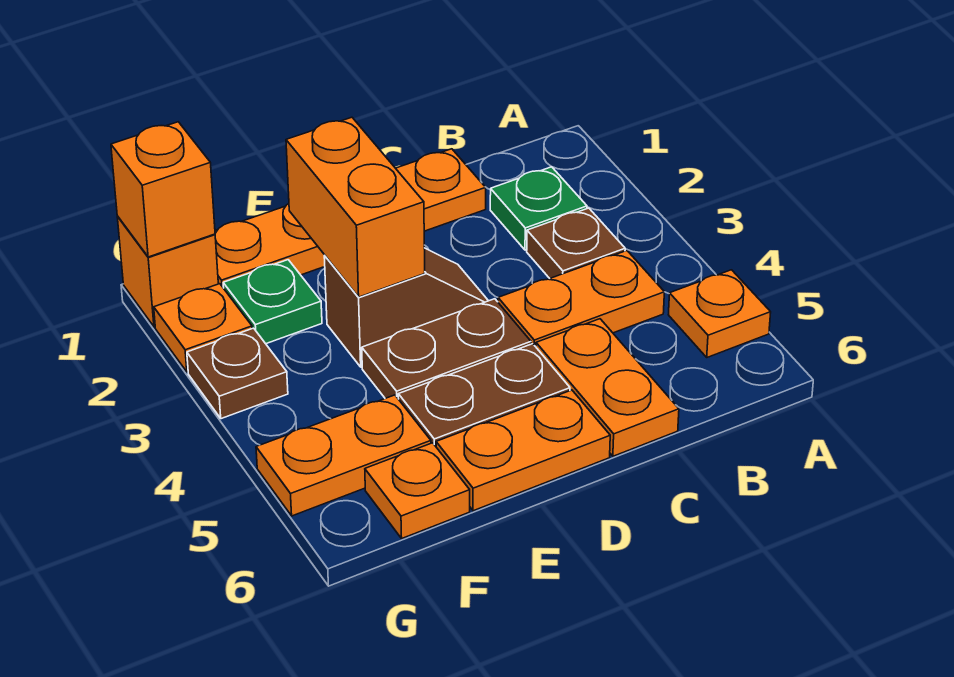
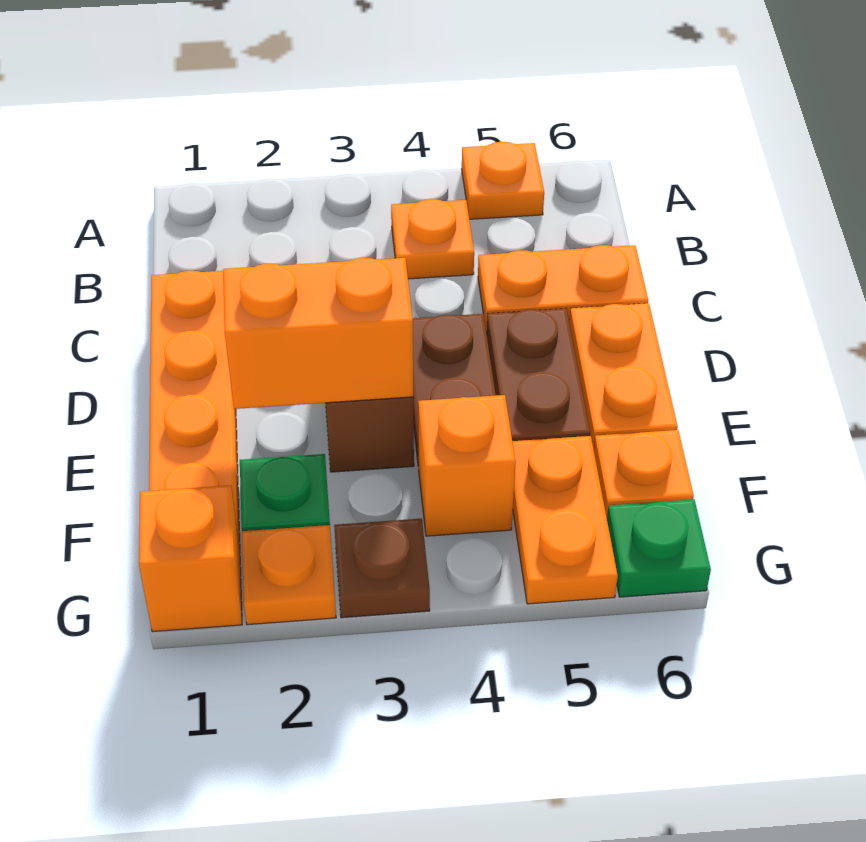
green 1x1 plate [490,167,587,250] -> green 1x1 plate moved to [607,499,711,597]
brown 1x1 plate [527,208,625,278] -> none
orange 1x2 plate [498,251,664,347] -> orange 1x1 plate [391,199,474,279]
orange 1x1 brick [111,122,215,257] -> orange 1x1 brick moved to [418,395,516,536]

